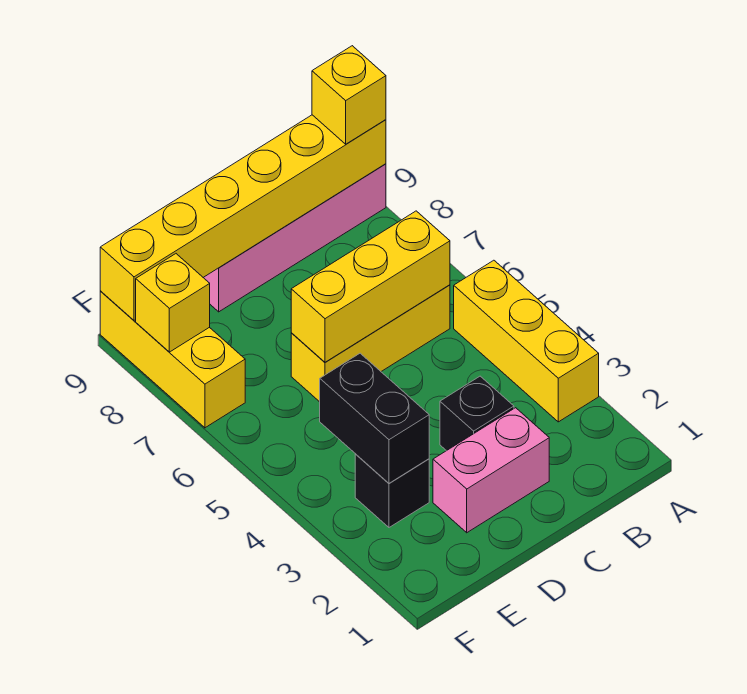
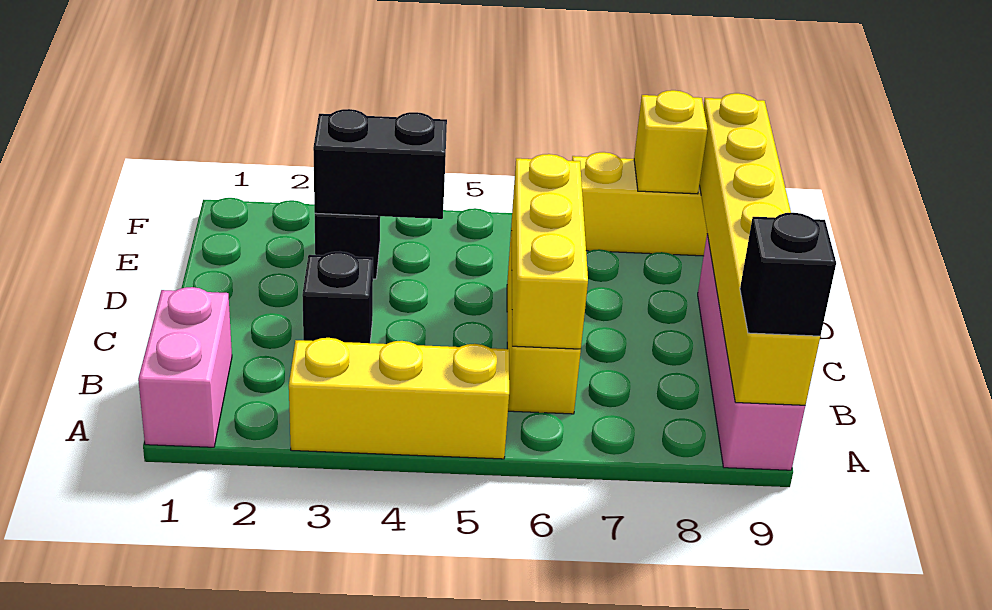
yellow 1x1 brick [312,46,386,144] -> black 1x1 brick [740,213,836,336]
pink 1x2 brick [433,408,549,533] -> pink 1x2 brick moved to [138,287,232,447]

